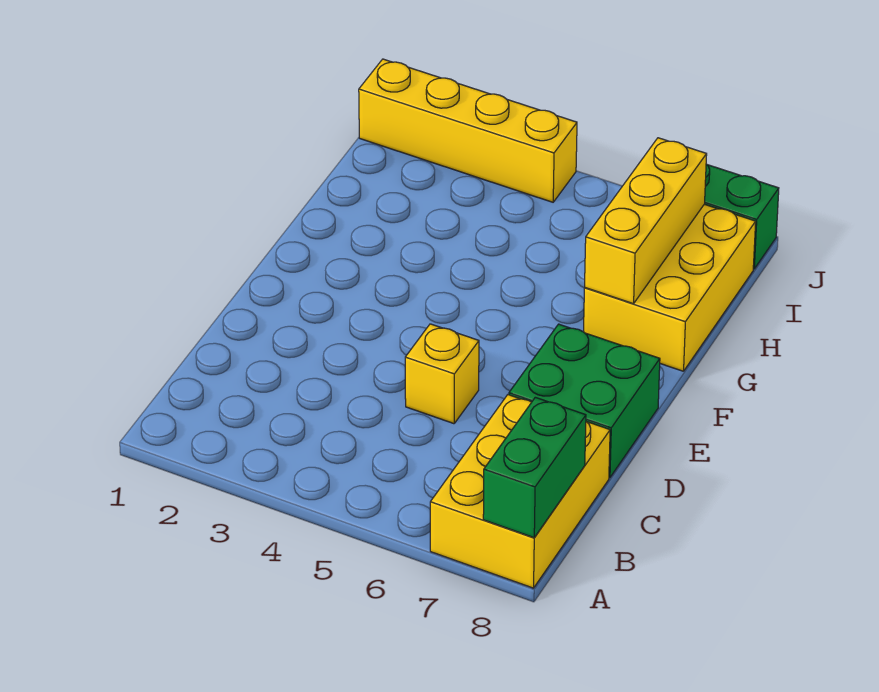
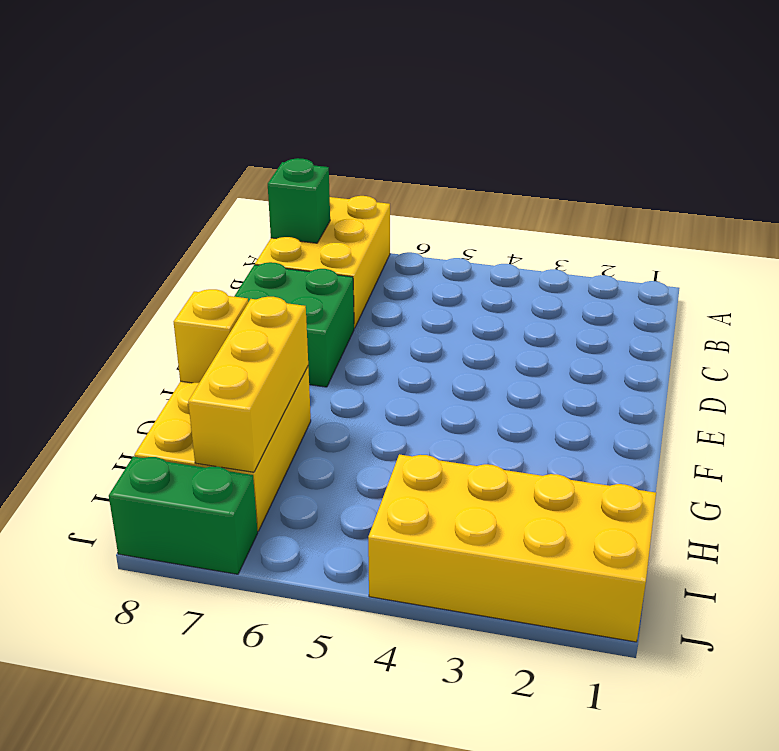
green 1x2 brick [483,397,586,538] -> green 1x1 brick [268,158,330,243]
yellow 1x1 brick [405,324,479,424] -> yellow 1x1 brick moved to [174,289,248,383]
yellow 1x4 brick [359,59,577,202] -> yellow 2x4 brick [368,454,656,642]

